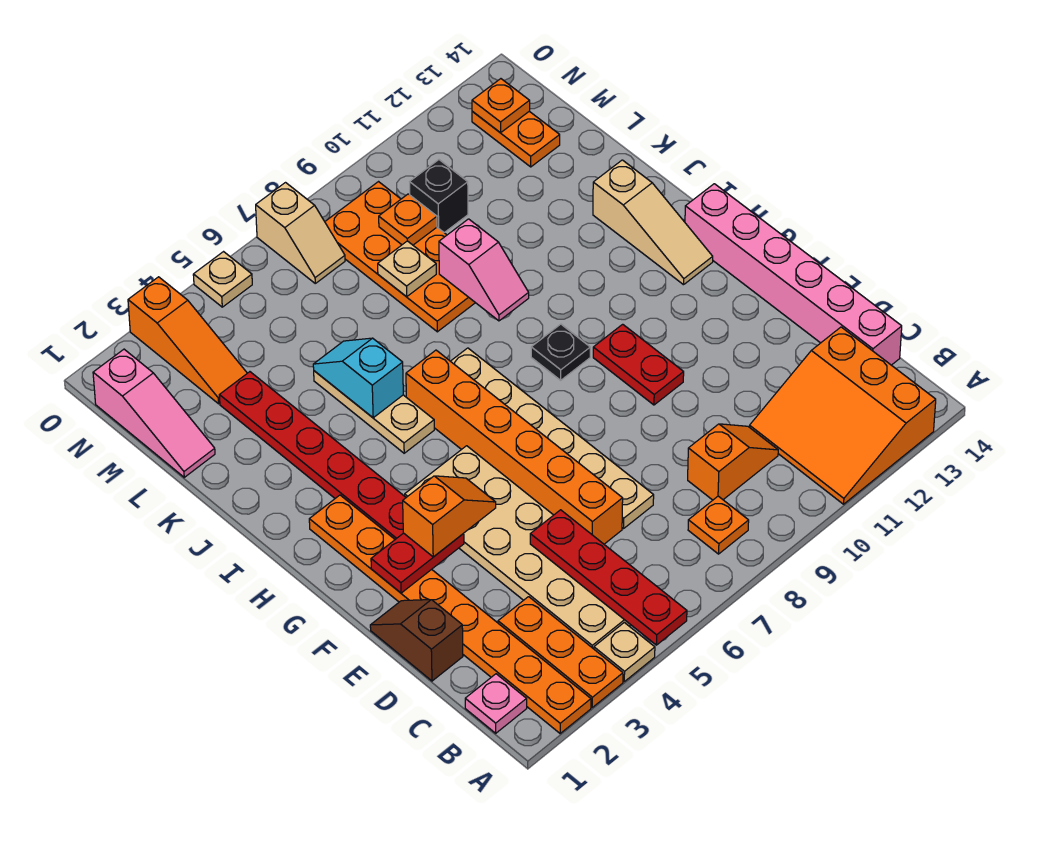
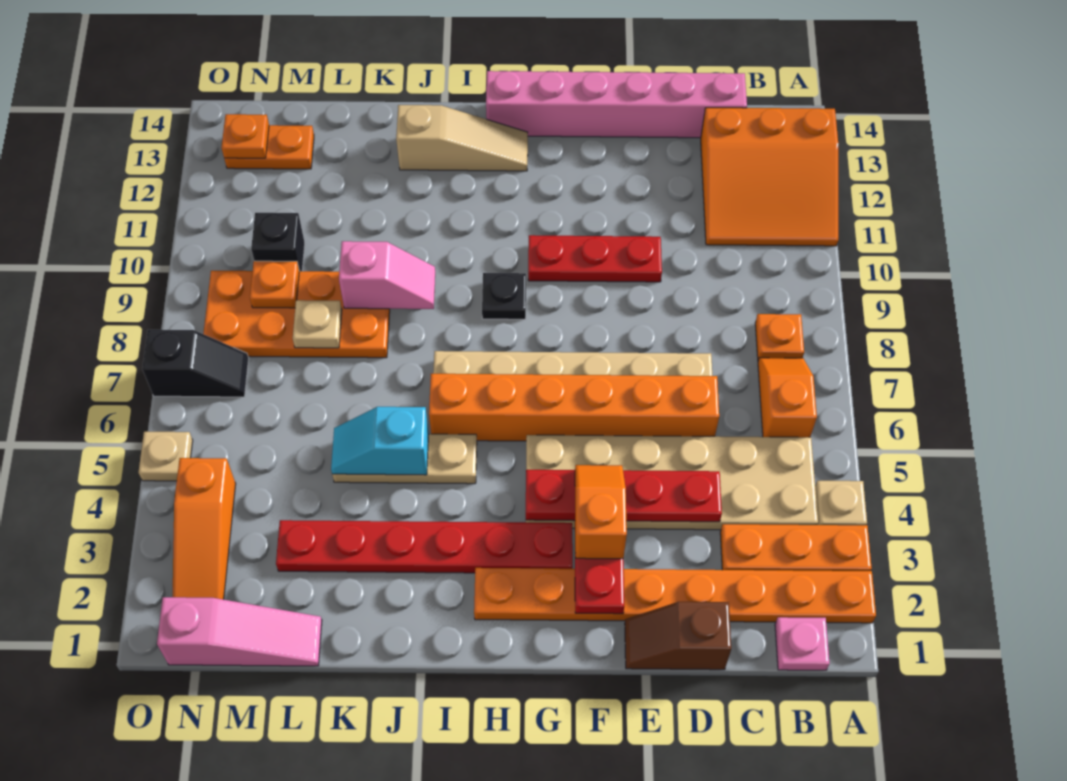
red 1x4 plate [530,510,687,645] -> red 1x4 plate moved to [526,470,722,522]
orange 1x2 slope [688,424,778,500] -> orange 1x2 slope moved to [758,358,817,437]
red 1x2 plate [593,324,684,405] -> red 1x3 plate [528,235,662,282]
orange 1x3 slope [128,277,247,404] -> orange 1x3 slope turned to [173,458,236,599]
tan 1x2 slope [256,183,345,283] -> black 1x2 slope [142,330,249,397]

